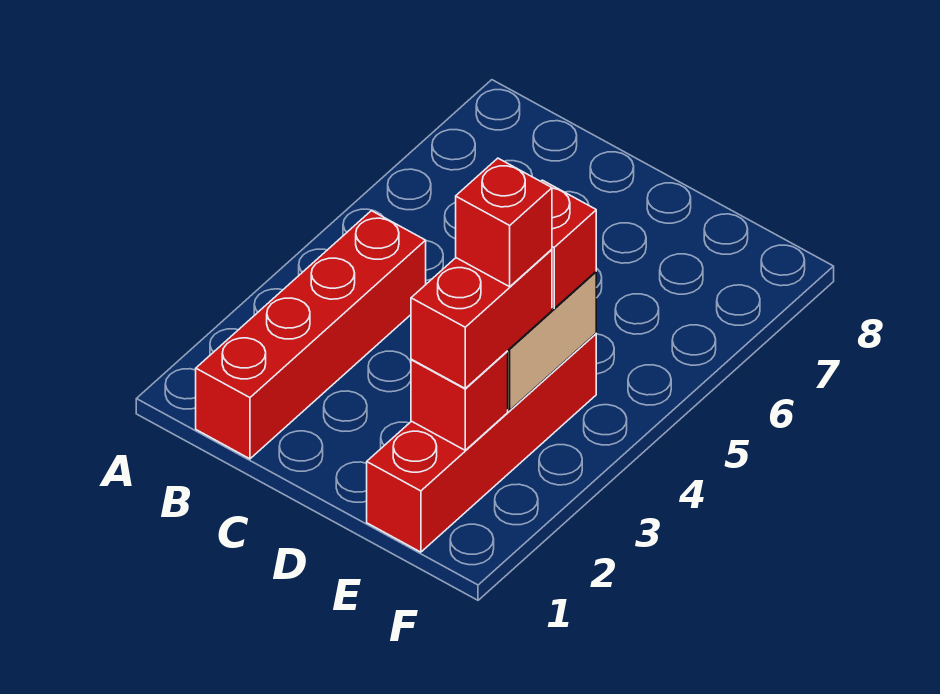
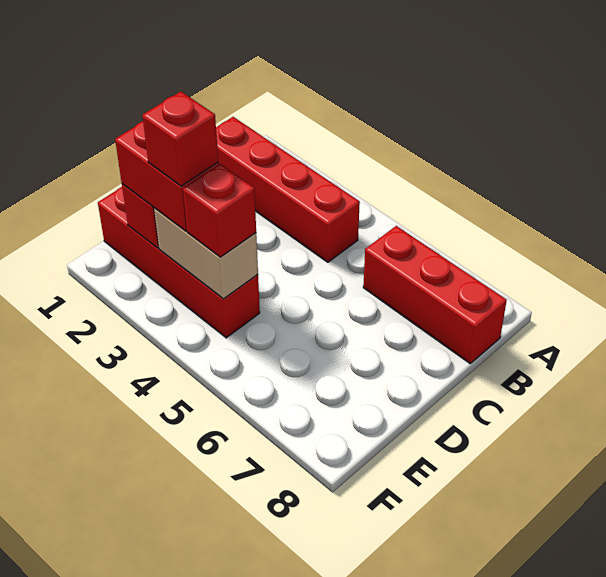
none -> red 1x3 brick [363,226,507,363]

